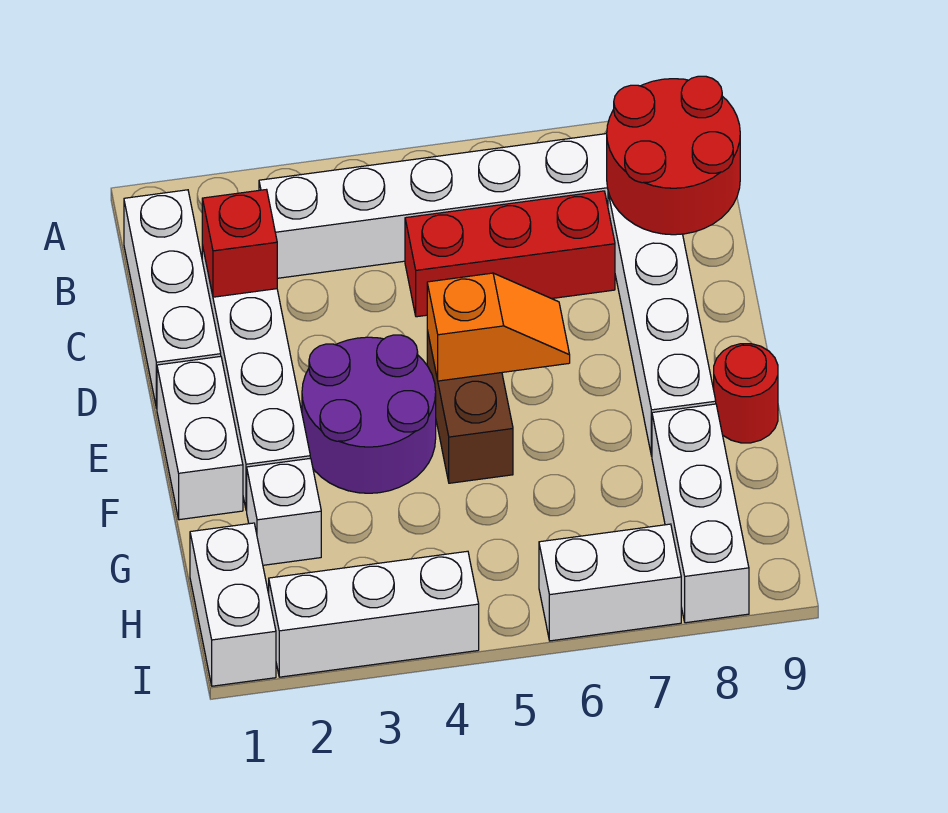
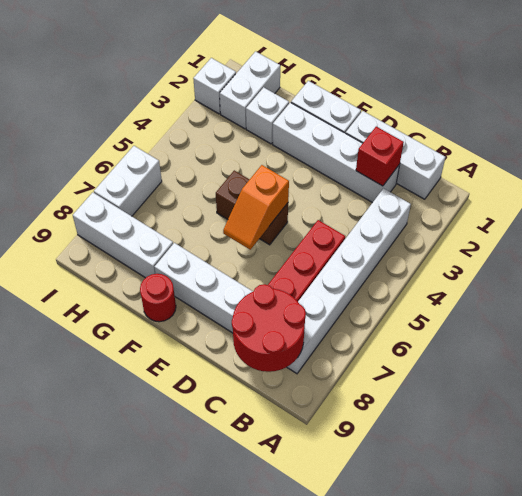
purple 2x2 round brick [302,335,436,493] -> none
white 1x2 brick [190,523,276,686] -> white 1x2 brick turned to [220,51,280,129]
white 1x3 brick [269,551,479,677] -> white 1x1 brick [193,58,236,114]

